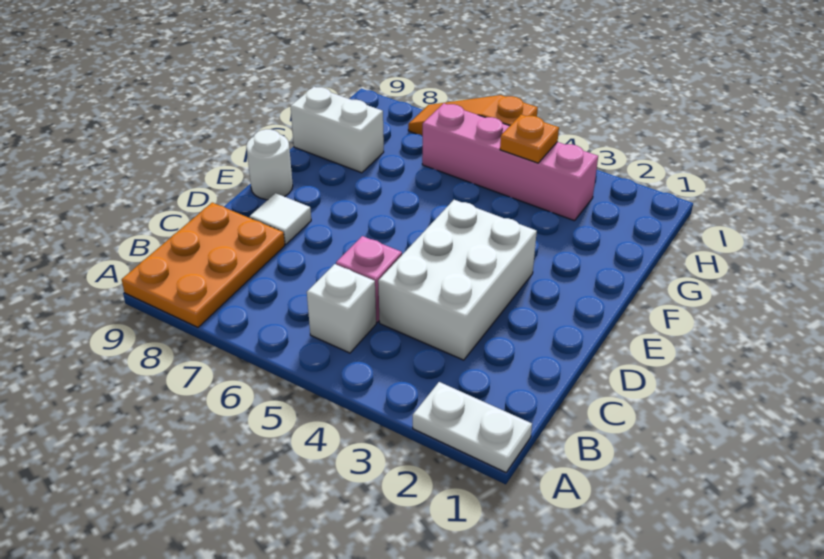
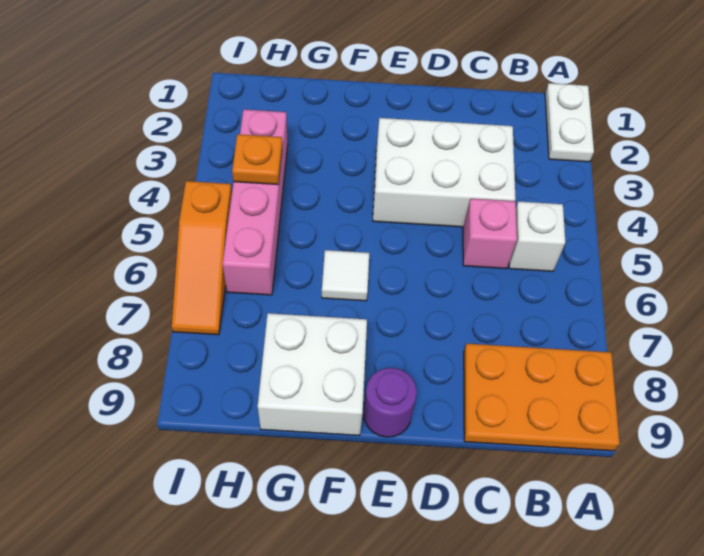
white 1x1 tile [250,193,311,244] -> white 1x1 tile moved to [322,250,369,301]
white 1x1 round brick [246,129,293,200] -> purple 1x1 round brick [364,368,417,437]
white 1x2 brick [291,87,384,173] -> white 2x2 brick [258,313,367,435]

